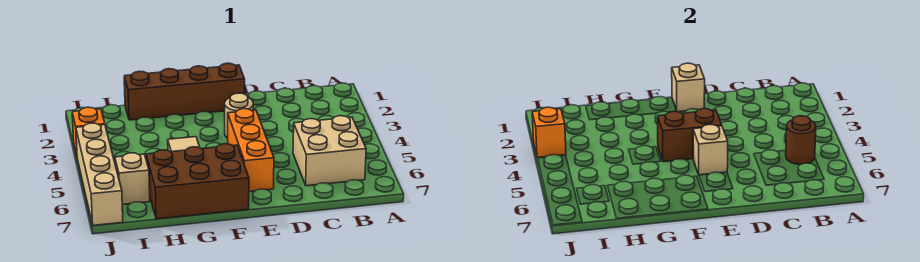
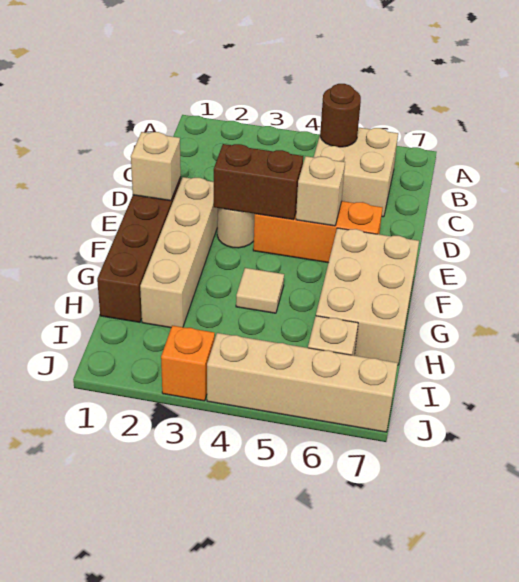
none -> tan 1x4 brick [140,177,218,328]
brown 1x2 brick [658,109,722,162] -> brown 1x2 brick turned to [214,144,303,220]
brown 2x3 brick [146,144,249,219] -> tan 2x3 brick [316,228,419,365]
orange 1x1 brick [532,107,566,157] -> none

